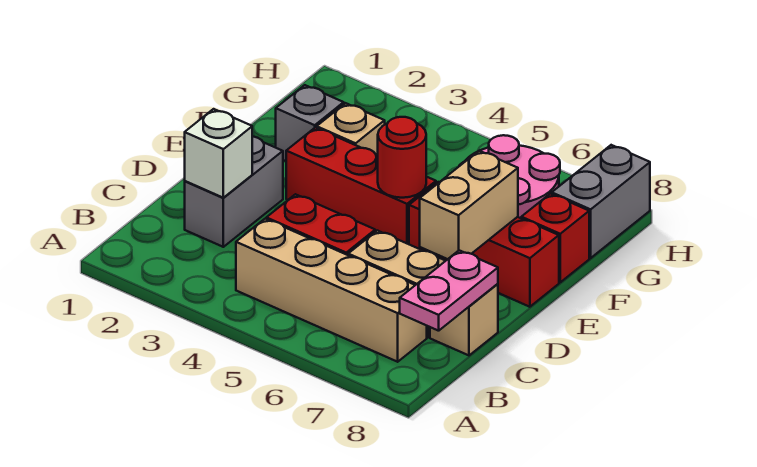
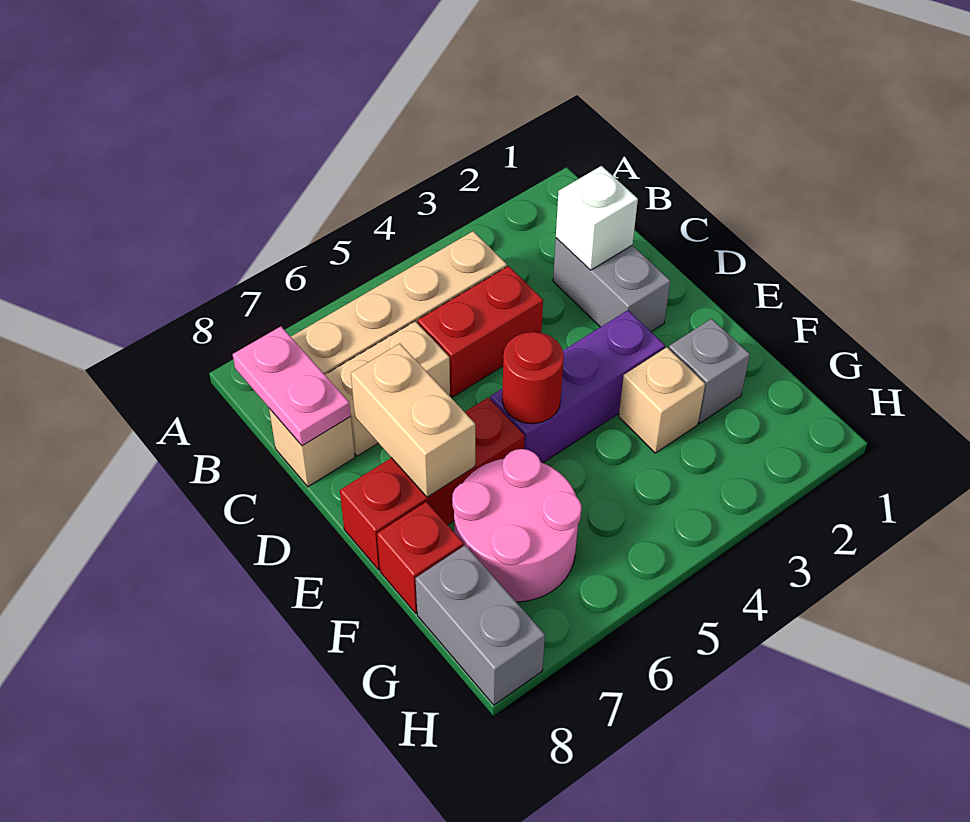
red 1x3 brick [286,128,436,244] -> purple 1x3 brick [490,310,665,463]

